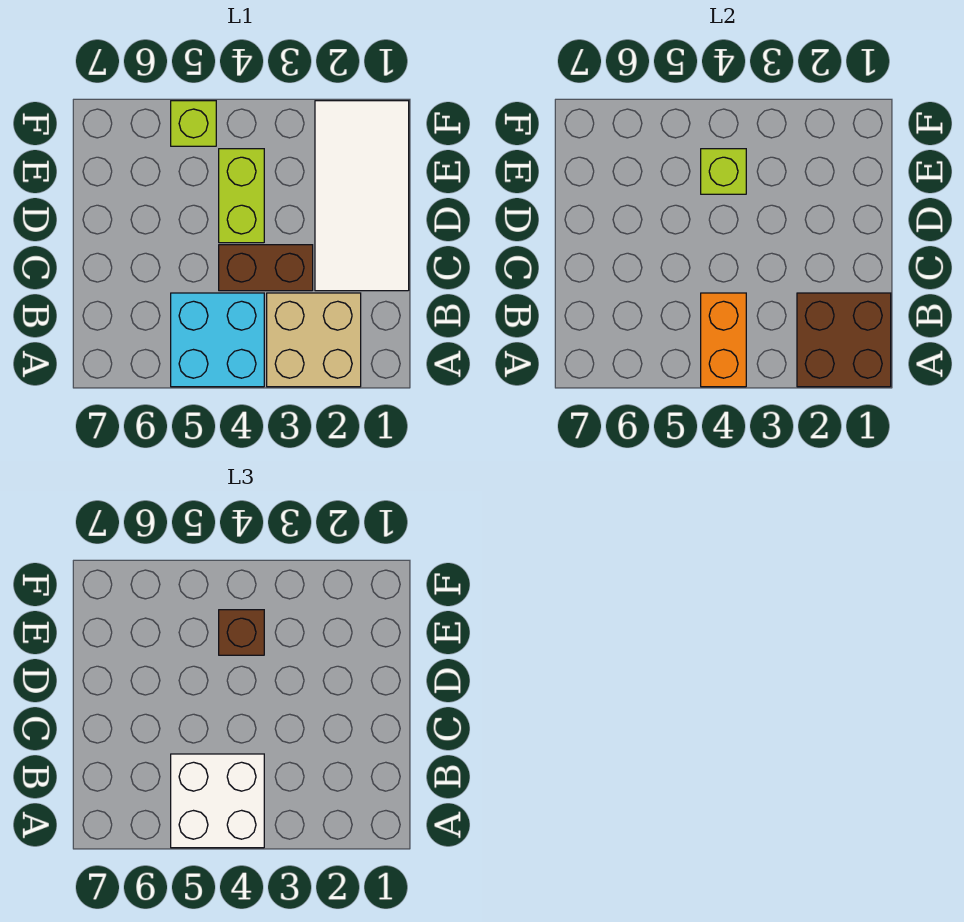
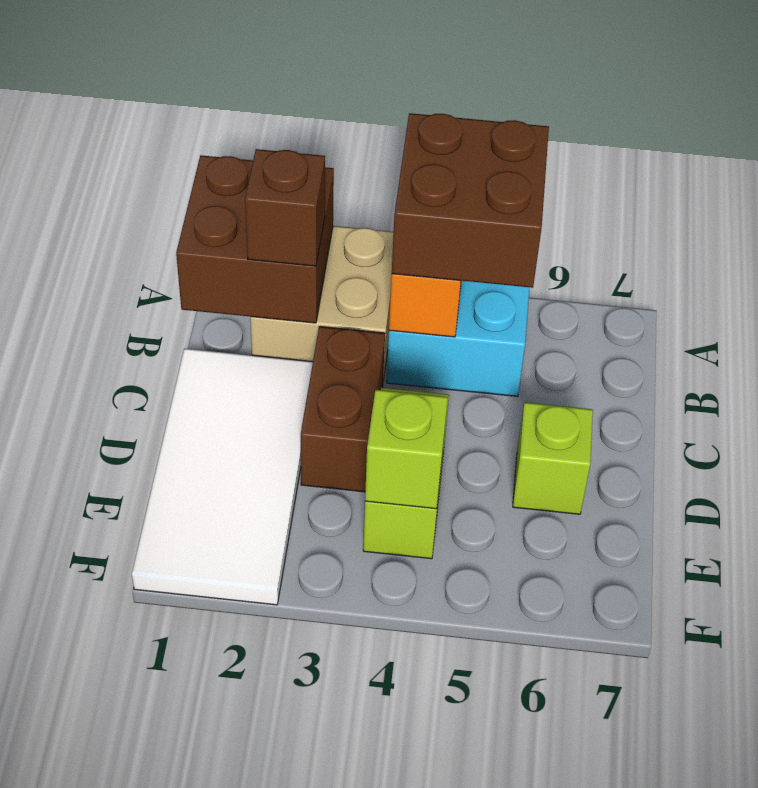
white 2x2 brick [171,754,264,848] -> brown 2x2 brick [392,113,549,288]
brown 1x2 brick [219,245,313,291] -> brown 1x2 brick turned to [301,327,385,492]
brown 1x1 brick [219,610,264,655] -> brown 1x1 brick moved to [245,149,325,266]
lime 1x1 brick [171,101,216,146] -> lime 1x1 brick moved to [513,402,593,514]

